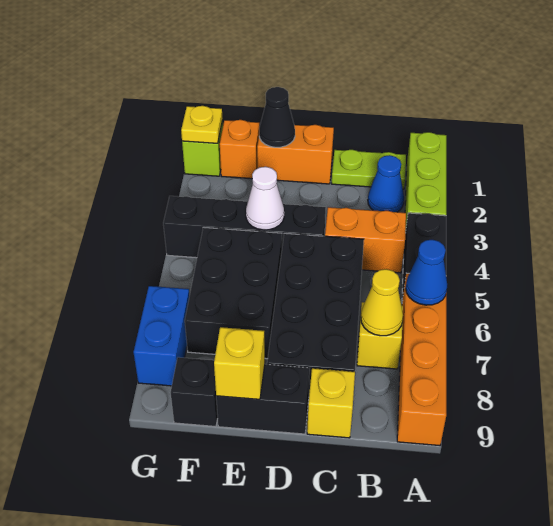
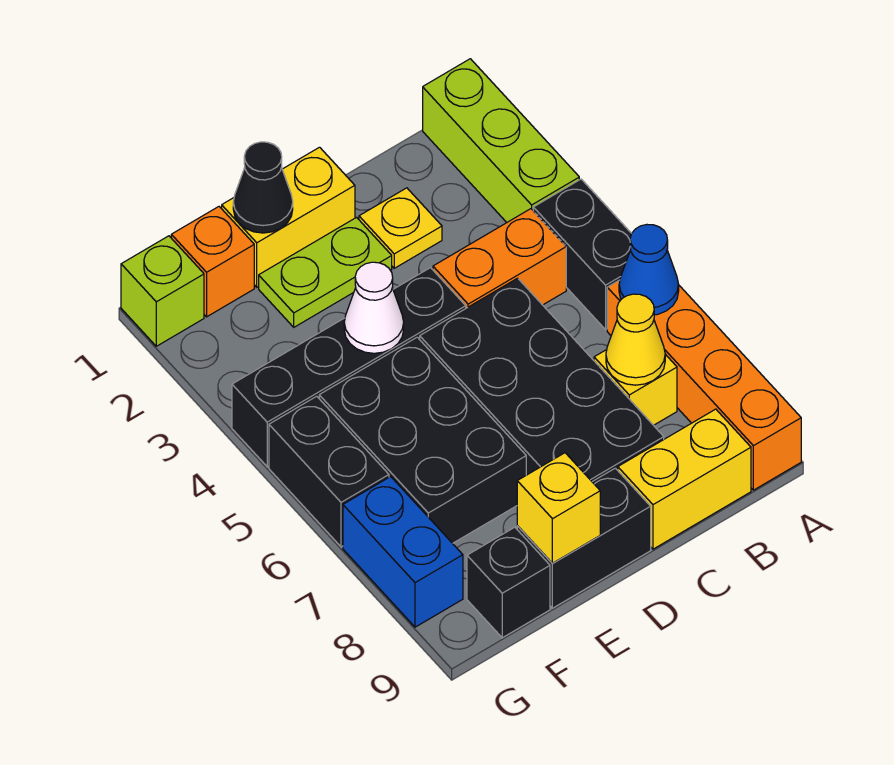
lime 1x2 plate [332,150,406,189] -> lime 1x2 plate moved to [259,218,392,327]
blue 1x1 cone [368,155,404,212] -> none
yellow 1x1 brick [307,368,355,438] -> yellow 1x2 brick [618,409,751,549]
orange 1x2 brick [257,125,334,184] -> yellow 1x2 brick [222,147,355,287]
yellow 1x1 plate [181,106,223,143] -> yellow 1x1 plate moved to [359,188,442,268]
none -> black 1x2 brick [269,396,389,547]

